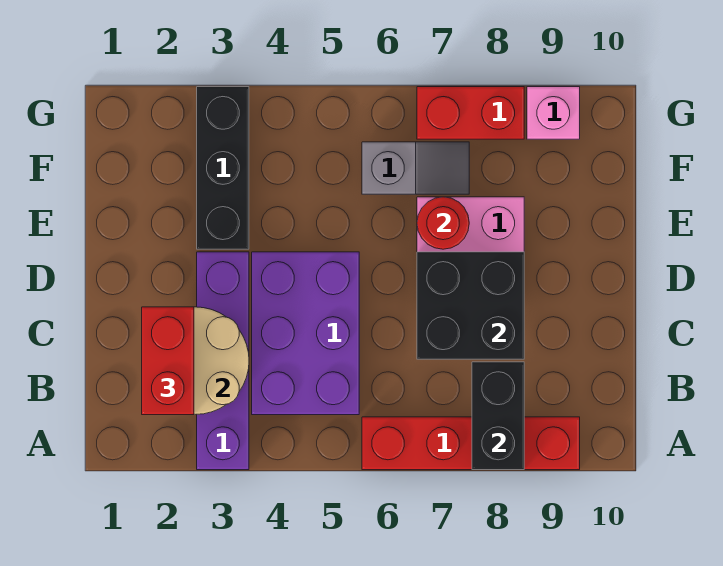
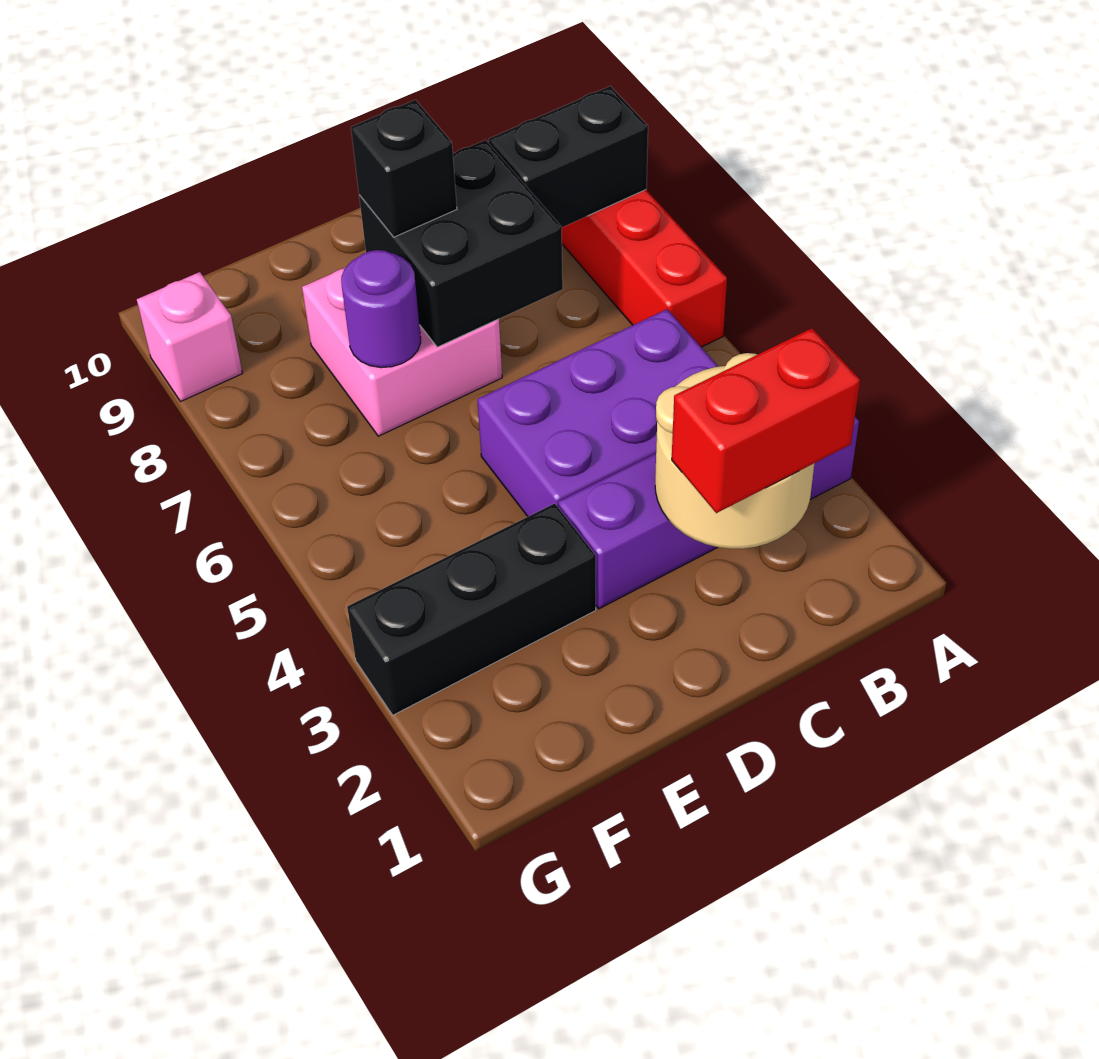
none -> black 1x1 brick [351,100,457,237]
red 1x1 round brick [417,197,469,249] -> purple 1x1 round brick [341,250,421,368]
grey 1x2 slope [362,142,469,194] -> none
red 1x2 brick [417,87,524,139] -> none

